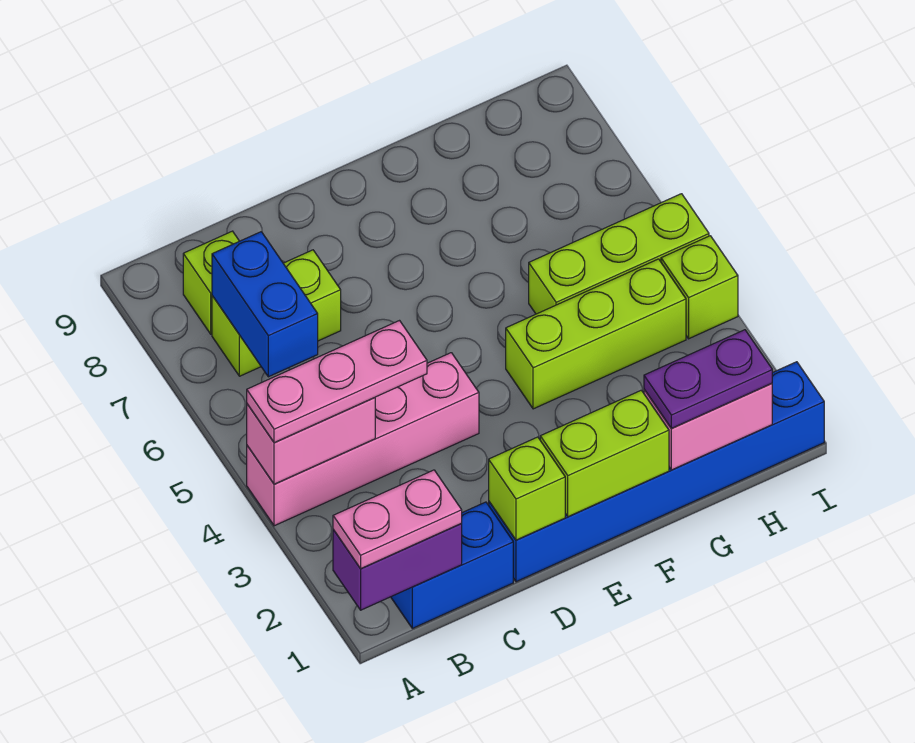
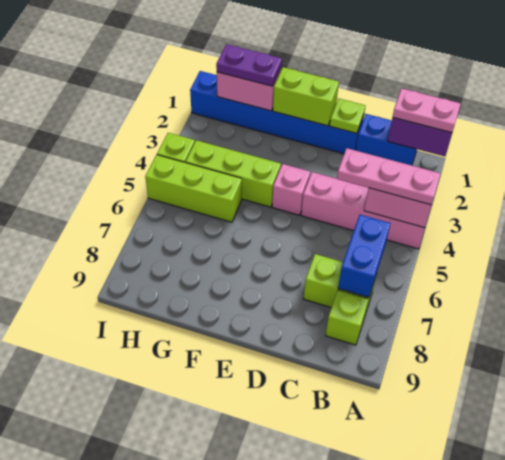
lime 1x1 brick [489,437,565,540] -> lime 1x1 plate [330,98,365,133]
none -> pink 1x1 brick [272,164,310,215]

